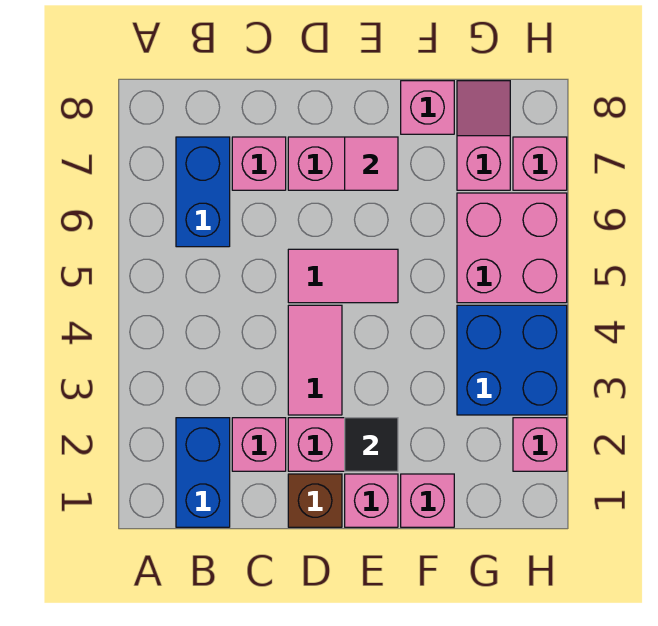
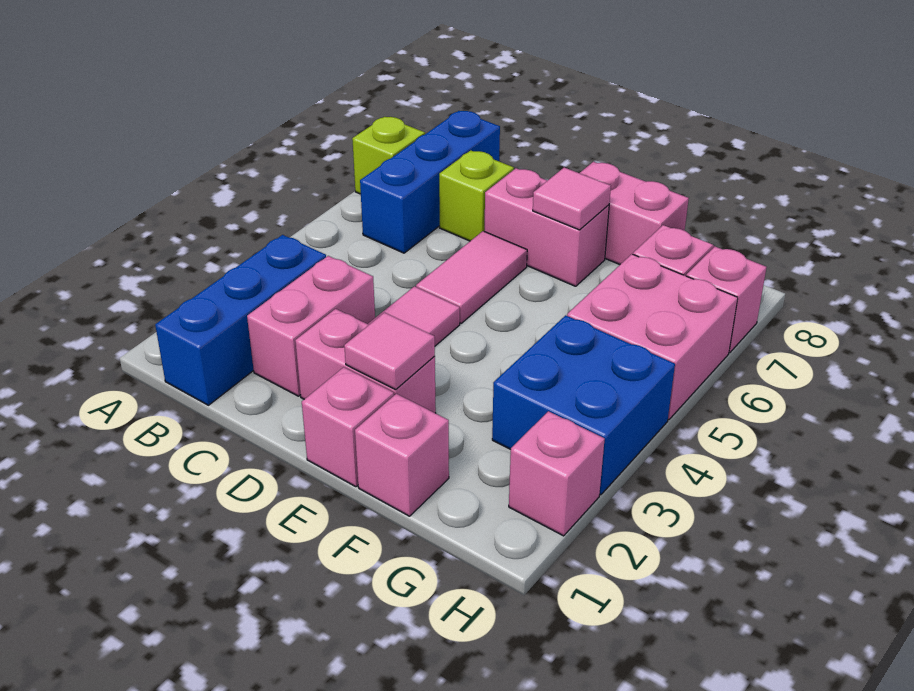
none -> lime 1x1 brick [352,117,425,194]
blue 1x2 brick [176,418,230,527] -> blue 1x3 brick [155,235,326,405]
blue 1x2 brick [176,137,230,247] -> blue 1x3 brick [360,111,500,253]
pink 1x1 brick [232,418,286,471] -> pink 1x2 brick [247,256,375,396]
pink 1x1 brick [232,137,286,190] -> lime 1x1 brick [439,150,514,241]
brown 1x1 brick [288,474,342,527] -> none
pink 1x2 tile [288,249,398,303] -> pink 1x2 tile turned to [416,231,527,323]
black 1x1 tile [345,418,398,471] -> pink 1x1 tile [344,313,435,390]
pink 1x1 brick [401,81,454,134] -> pink 1x2 brick [580,162,689,264]

